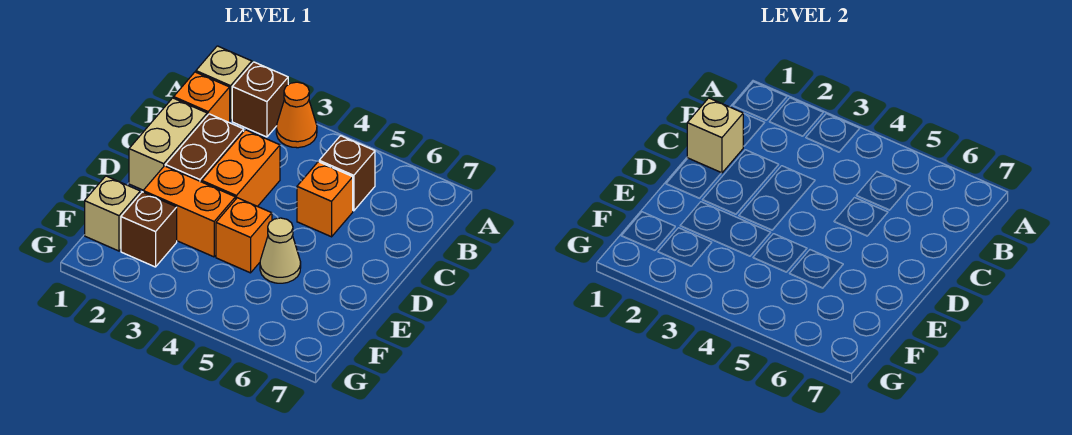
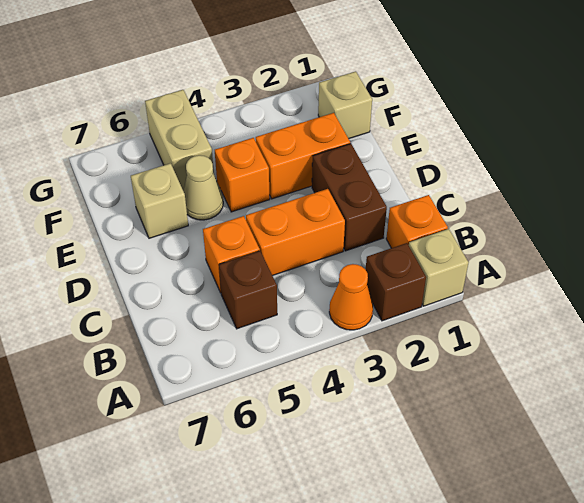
tan 1x2 brick [129,98,207,190] -> tan 1x2 brick moved to [145,90,214,191]
tan 1x1 brick [687,98,743,173] -> tan 1x1 brick moved to [131,163,188,238]
orange 1x2 brick [202,130,280,207] -> orange 1x2 brick turned to [246,189,345,276]
brown 1x1 brick [121,192,177,267] -> none

